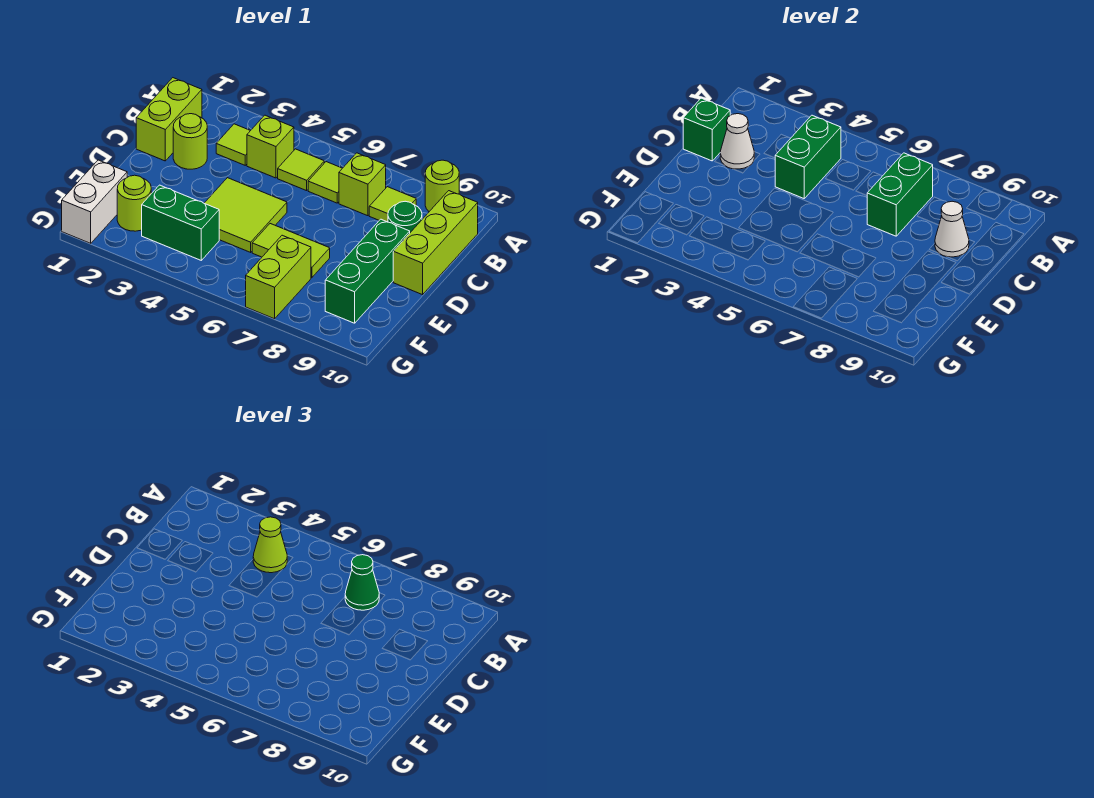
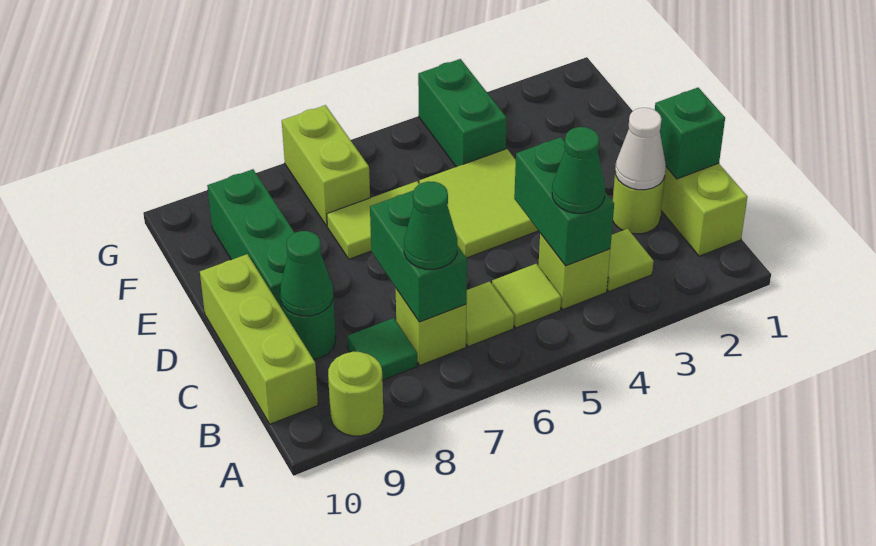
lime 1x1 cone [253,517,287,573] -> green 1x1 cone [552,127,605,213]
lime 1x1 tile [369,187,416,222] -> green 1x1 tile [347,318,417,380]
white 1x1 cone [935,201,969,257] -> green 1x1 cone [280,231,333,316]
white 1x2 brick [62,160,127,243] -> none
lime 1x1 round brick [117,175,151,231] -> none
green 1x2 brick [142,185,219,260] -> green 1x2 brick turned to [418,59,507,167]

